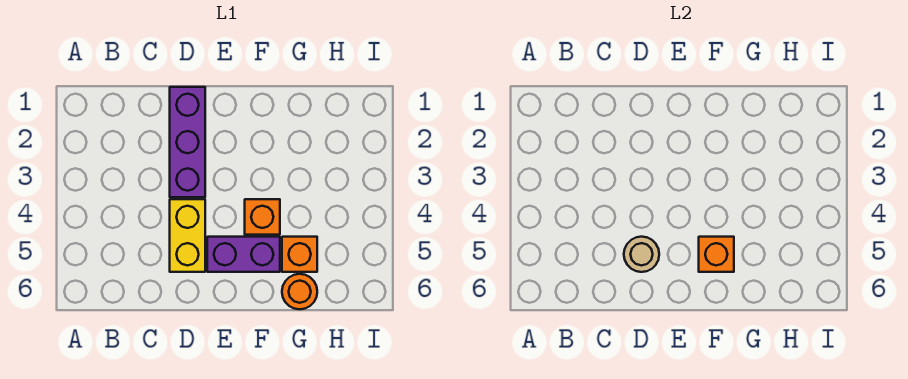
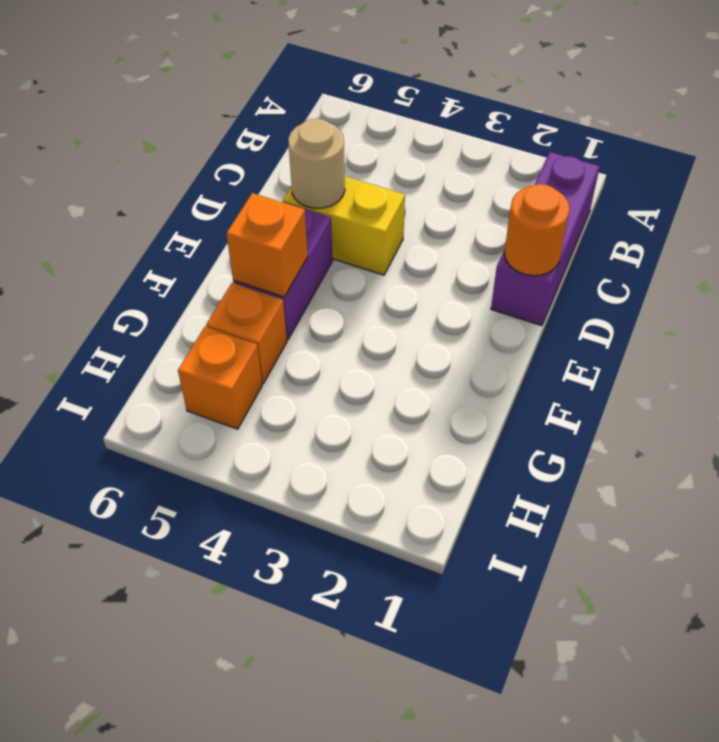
purple 1x3 brick [170,87,205,197] -> purple 1x3 brick turned to [491,152,600,326]
orange 1x1 brick [245,199,280,235] -> orange 1x1 brick moved to [178,327,262,429]
orange 1x1 round brick [282,274,317,309] -> orange 1x1 round brick moved to [504,184,570,276]

